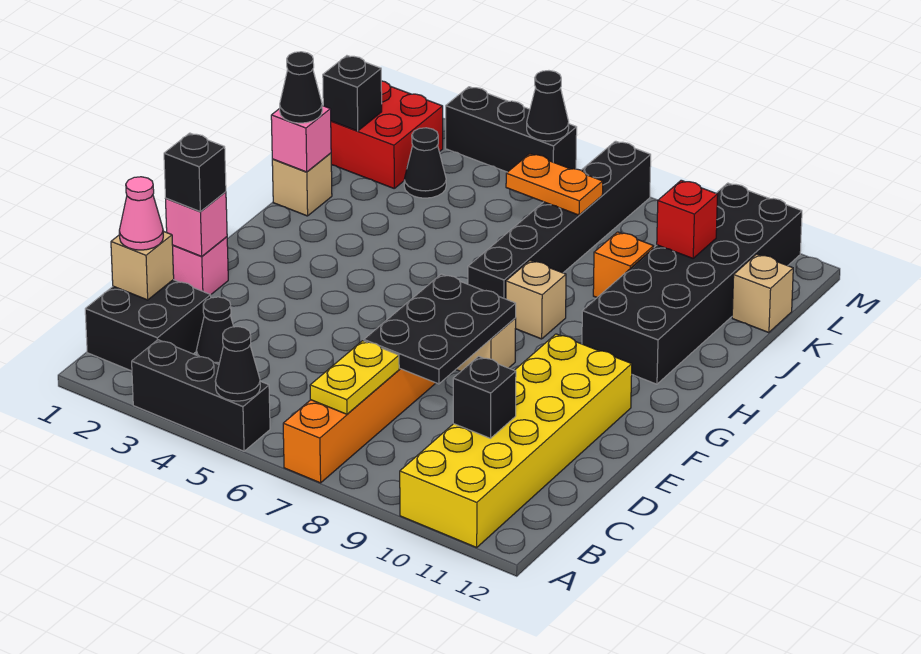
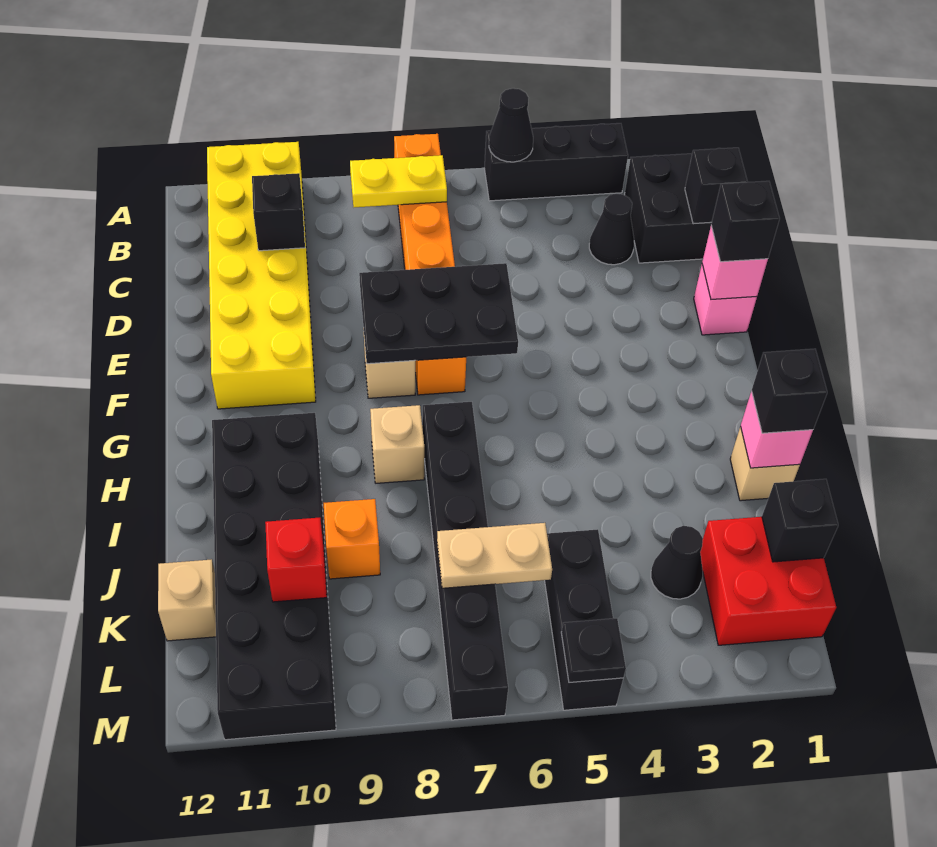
yellow 1x2 plate [310,341,399,414] -> yellow 1x2 plate turned to [350,155,447,207]
tan 1x1 brick [111,231,174,300] -> black 1x1 brick [685,148,748,224]
pink 1x1 cone [119,177,163,250] -> none
black 2x3 plate [364,274,516,384] -> black 2x3 plate turned to [359,263,518,364]
black 1x1 cone [280,52,322,123] -> black 1x1 brick [752,349,827,433]
orange 1x2 plate [506,154,603,215] -> tan 1x2 plate [437,523,552,588]
black 1x3 brick [446,87,577,172] -> black 1x3 brick turned to [545,529,623,710]
black 1x1 cone [527,71,569,141] -> black 1x1 plate [561,618,626,683]

